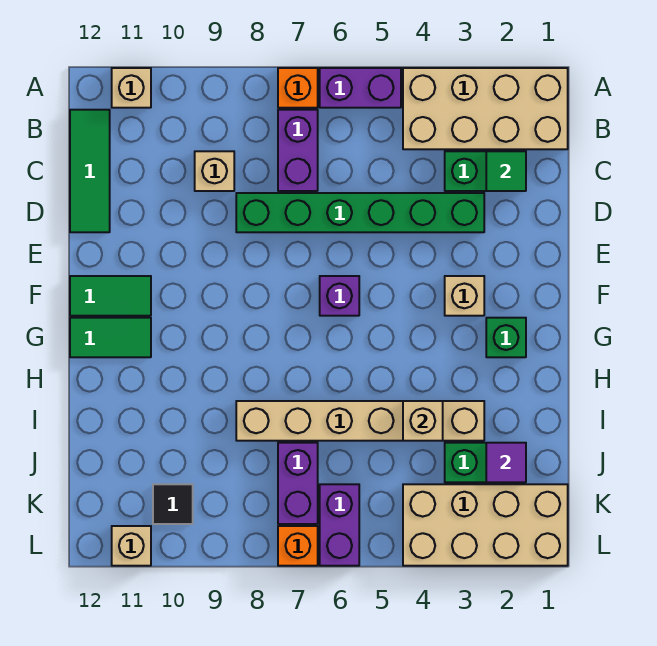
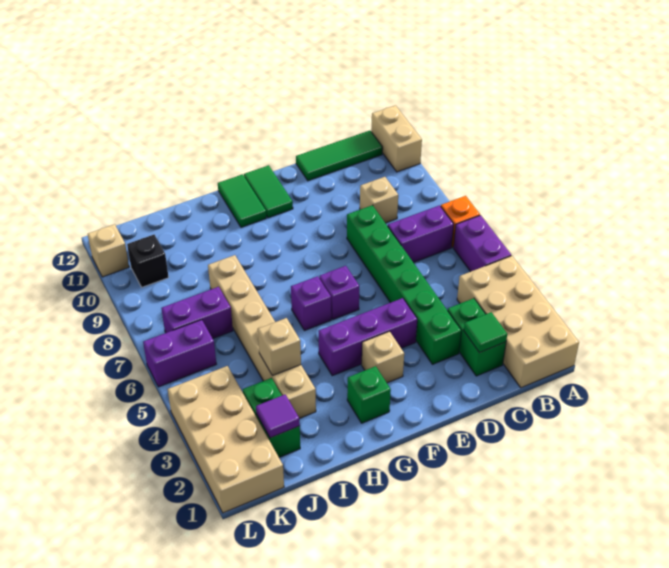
tan 1x1 brick [112,68,151,108] -> tan 1x2 brick [371,105,422,172]
none -> purple 1x3 brick [319,298,417,376]
none -> purple 1x1 brick [291,276,331,331]
black 1x1 tile [153,484,193,524] -> black 1x1 brick [127,235,169,287]
orange 1x1 brick [278,526,318,566] -> none

